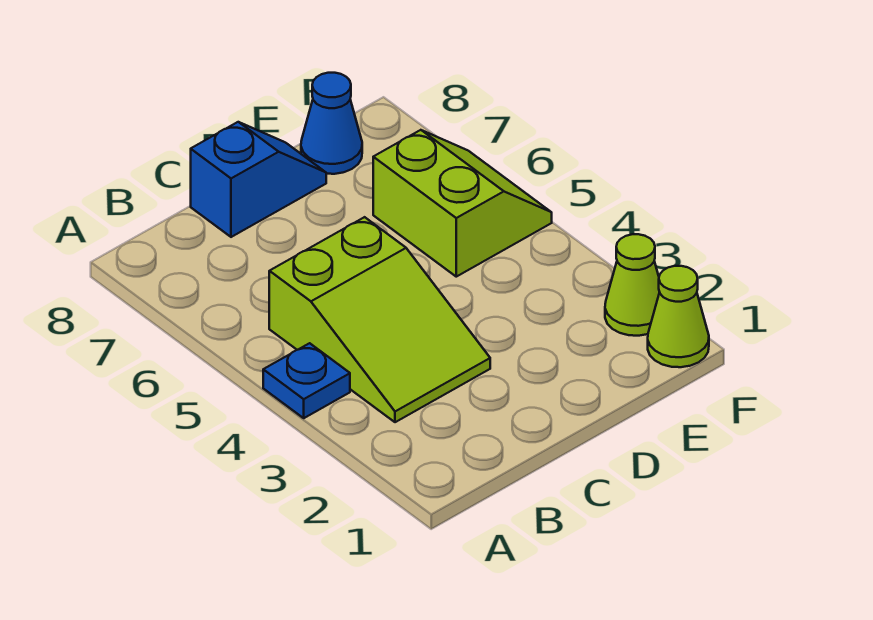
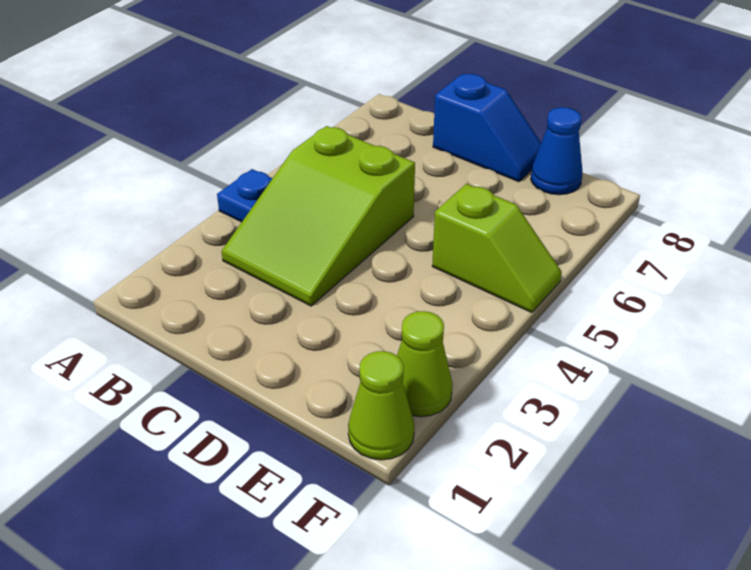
lime 2x2 slope [373,130,552,277] -> lime 1x2 slope [432,184,562,313]

